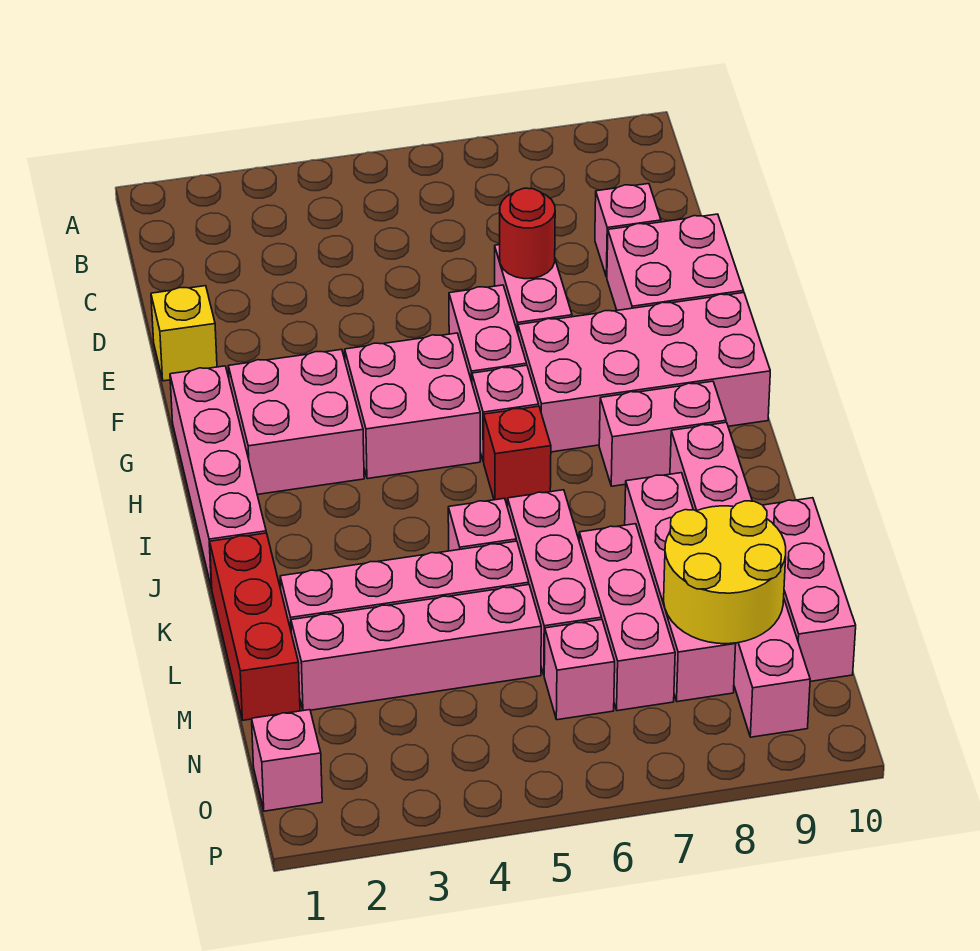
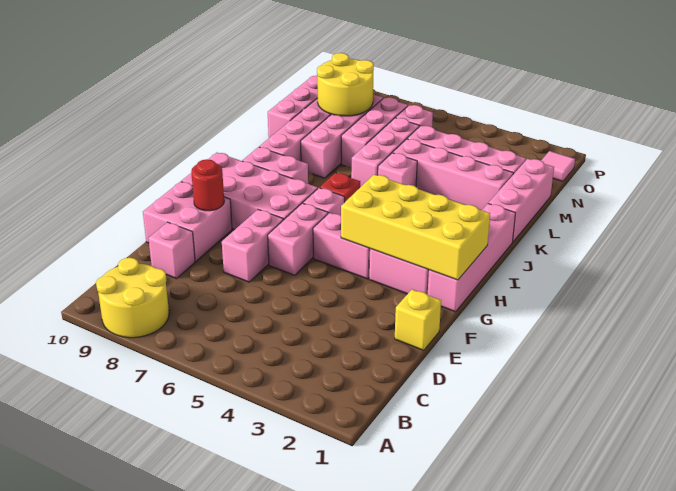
none -> yellow 2x2 round brick [96,258,169,338]
red 1x1 round brick [500,188,555,279] -> red 1x1 round brick moved to [191,159,224,211]
none -> yellow 2x4 brick [341,175,490,280]
pink 2x2 brick [345,333,480,479] -> pink 1x2 brick [313,213,370,279]
red 1x3 brick [210,533,300,720] -> pink 1x3 brick [488,159,554,242]
pink 1x1 brick [252,710,322,811] -> pink 1x1 tile [541,151,575,181]

